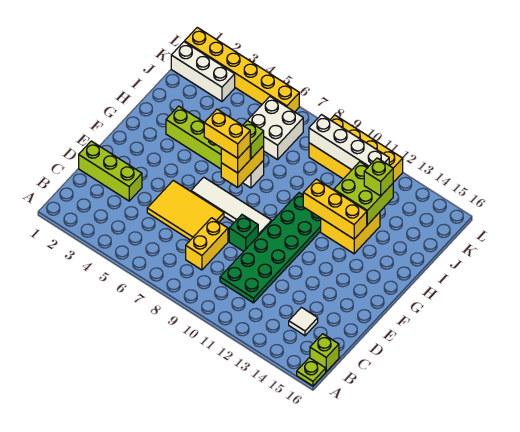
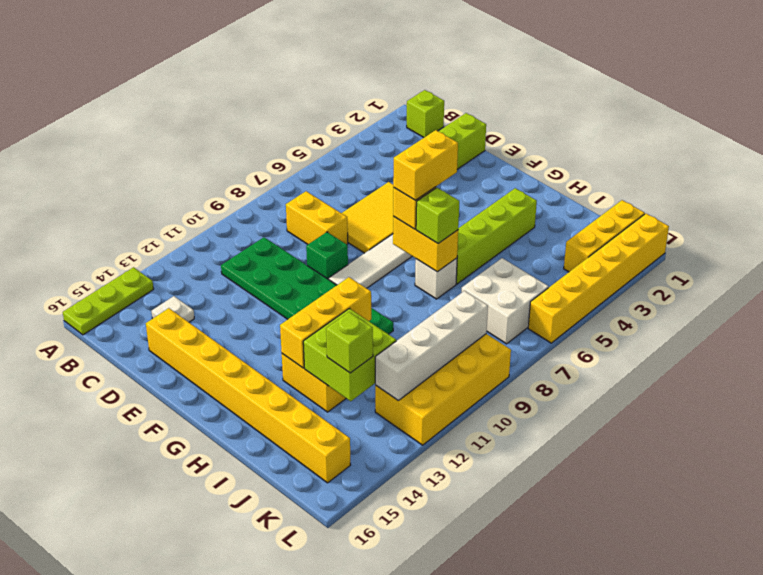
lime 1x1 plate [297,358,326,386] -> lime 1x3 plate [63,267,154,335]
lime 1x1 brick [310,334,339,372] -> lime 1x1 brick moved to [407,90,444,137]
white 1x1 tile [289,307,318,336] -> white 1x1 plate [152,296,194,322]
none -> yellow 1x8 brick [146,308,351,483]
white 1x3 brick [171,42,235,102] -> yellow 1x3 brick [564,200,645,272]

